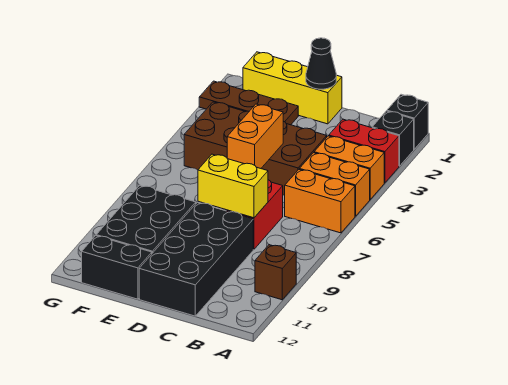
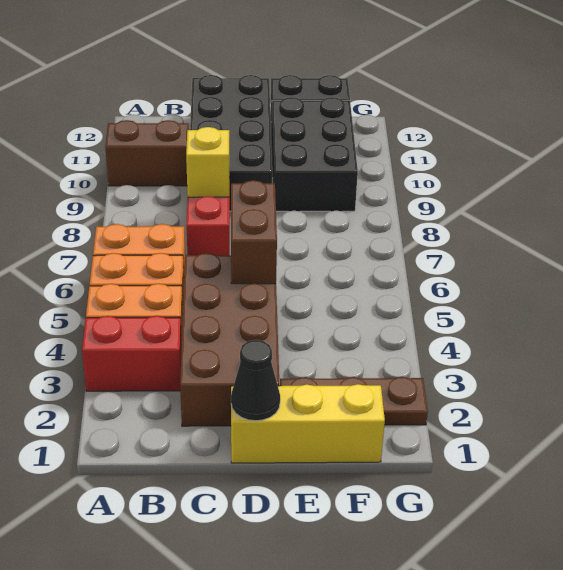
black 1x1 brick [387,94,428,149] -> none
black 1x1 brick [372,111,414,166] -> none
brown 1x1 brick [255,245,296,300] -> brown 1x2 brick [105,120,189,186]
brown 2x4 brick [184,102,327,195] -> brown 2x4 brick turned to [180,253,279,426]
yellow 1x2 brick [198,154,268,218] -> yellow 1x1 brick [186,127,229,197]
orange 1x2 brick [227,104,283,168] -> brown 1x2 brick [231,180,277,284]

